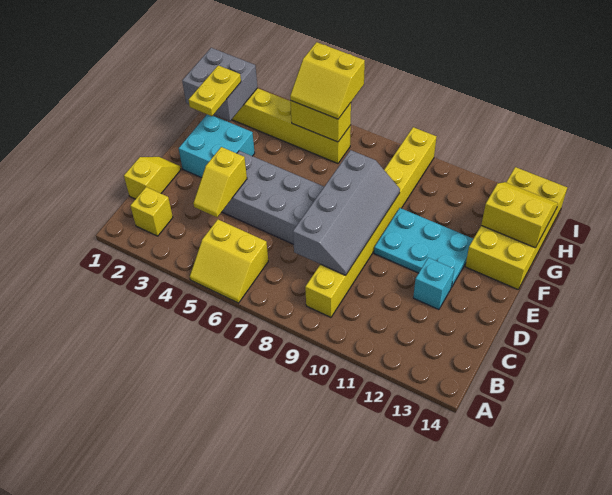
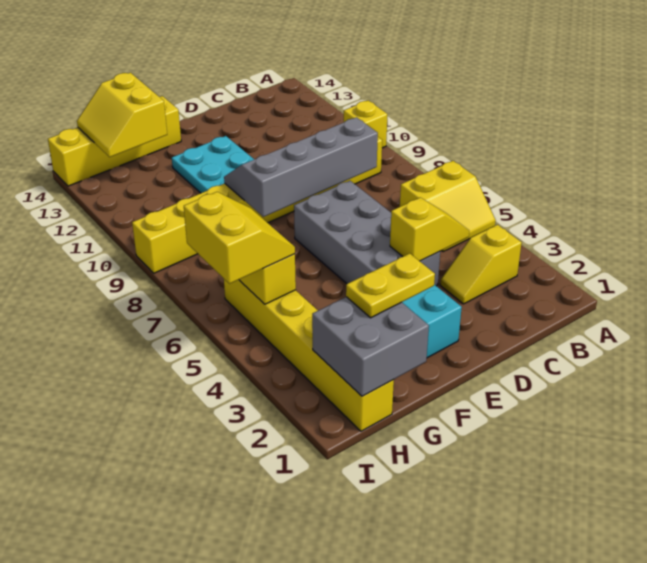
yellow 2x2 slope [190,220,268,303] -> yellow 2x2 slope turned to [400,161,496,252]
yellow 1x1 brick [130,187,173,236] -> yellow 1x1 brick moved to [344,100,387,148]
yellow 1x2 slope [124,157,181,199] -> yellow 1x2 slope moved to [440,225,522,304]
cyan 1x1 brick [413,258,454,310] -> none
yellow 2x4 brick [465,167,567,289] -> yellow 1x4 brick [48,96,181,186]

